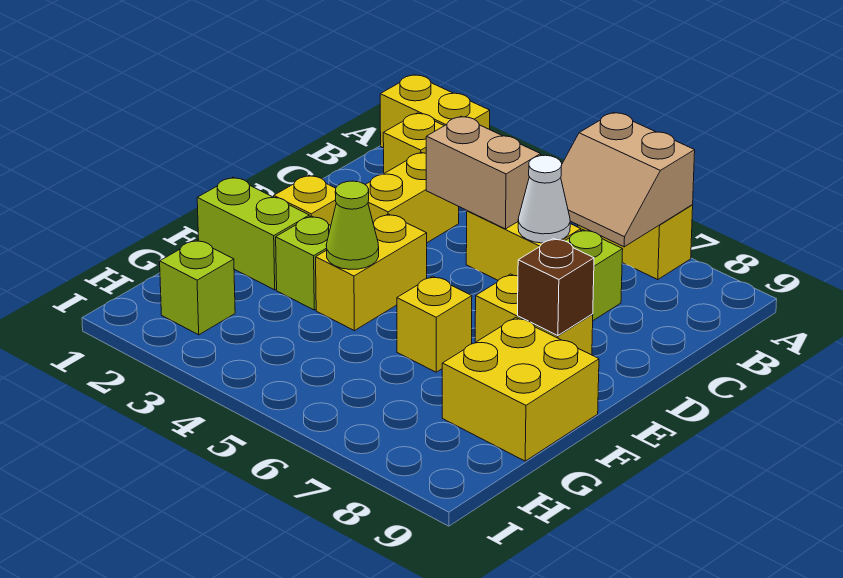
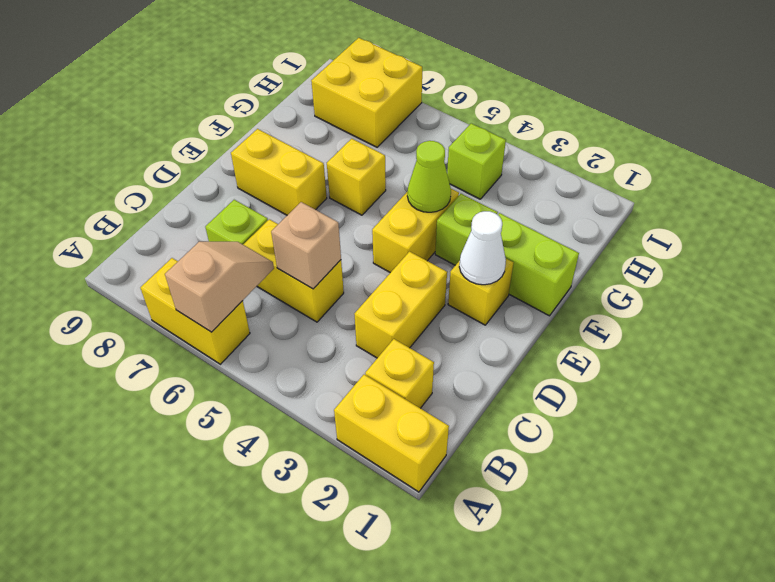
tan 2x2 slope [561,112,695,247] -> tan 1x2 slope [165,242,274,332]
tan 1x2 brick [426,116,541,229] -> tan 1x1 brick [271,202,341,289]
white 1x1 cone [518,155,570,243] -> white 1x1 cone moved to [459,211,506,285]
brown 1x1 brick [518,238,594,336] -> none
yellow 2x2 brick [442,318,599,461] -> yellow 2x2 brick moved to [311,38,422,147]
lime 1x1 brick [160,240,235,335] -> lime 1x1 brick moved to [447,123,506,199]

